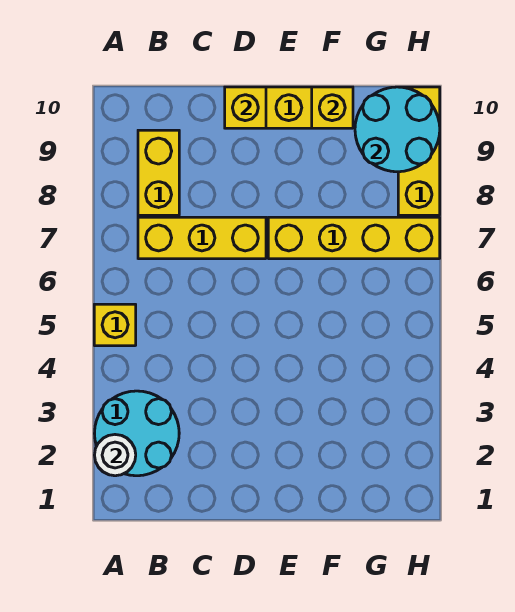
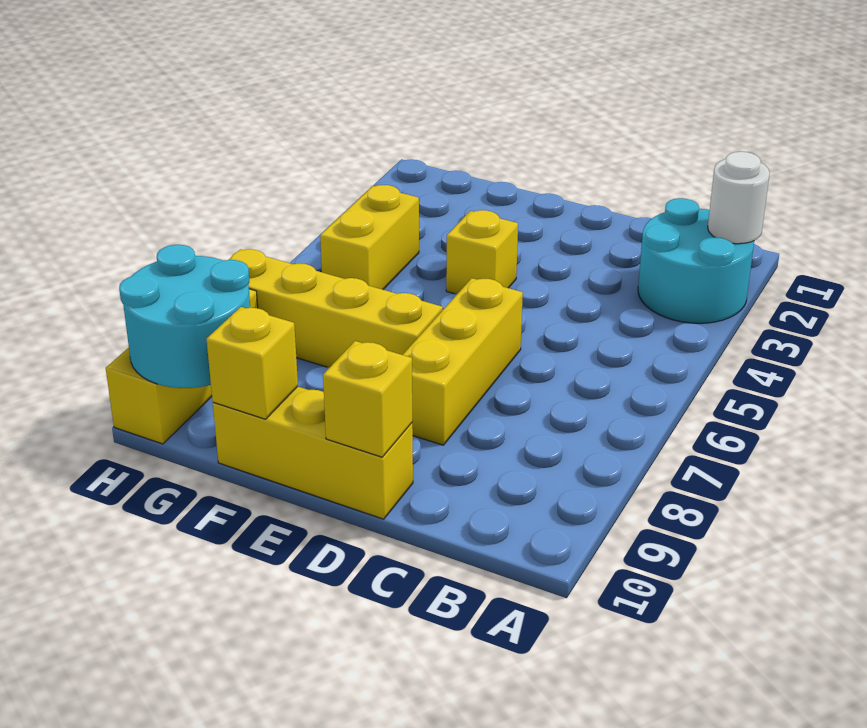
yellow 1x1 brick [94,304,136,346] -> yellow 1x1 brick moved to [446,210,518,294]
yellow 1x3 brick [138,217,266,259] -> yellow 1x3 brick turned to [403,278,523,445]
yellow 1x2 brick [138,130,179,215] -> yellow 1x2 brick moved to [320,185,419,290]

